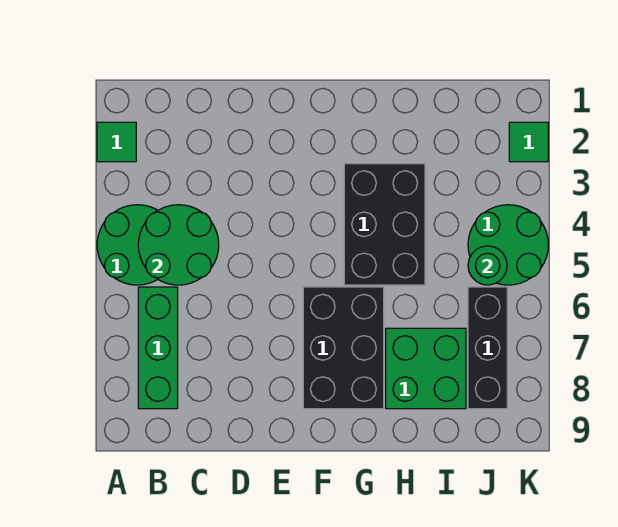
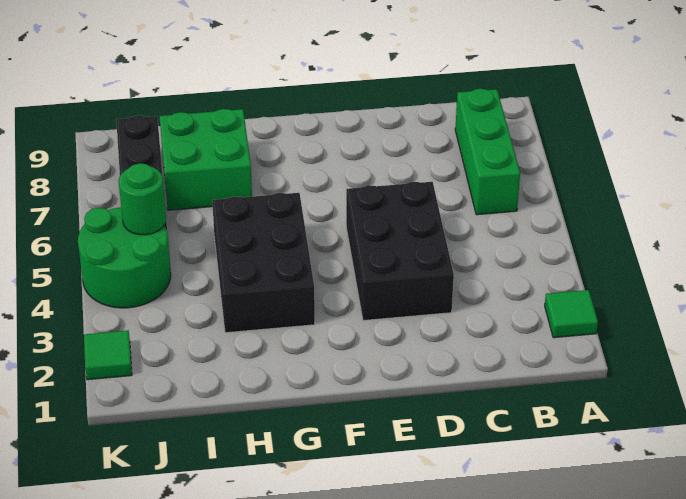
green 2x2 round brick [97,205,158,285] -> none
green 2x2 round brick [138,205,219,285] -> none
black 2x3 brick [303,287,384,409] -> black 2x3 brick moved to [346,182,454,321]

